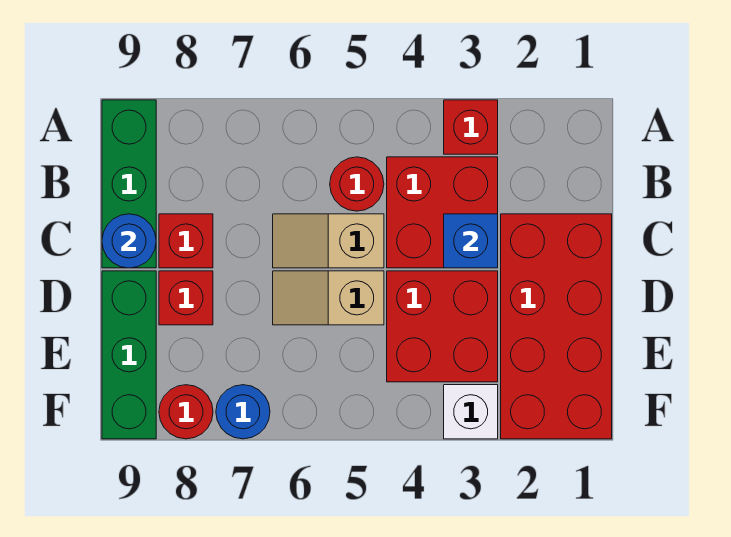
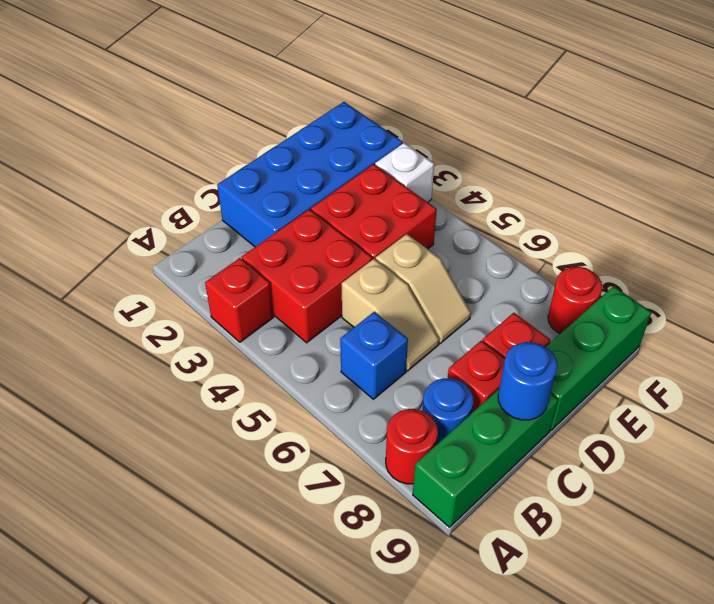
red 1x1 round brick [330,157,384,211] -> red 1x1 round brick moved to [386,409,438,484]
red 2x4 brick [501,214,612,439] -> blue 2x4 brick [217,102,403,247]
blue 1x1 brick [444,214,498,268] -> blue 1x1 brick moved to [340,312,408,399]
blue 1x1 round brick [216,385,270,439] -> blue 1x1 round brick moved to [422,378,474,444]

